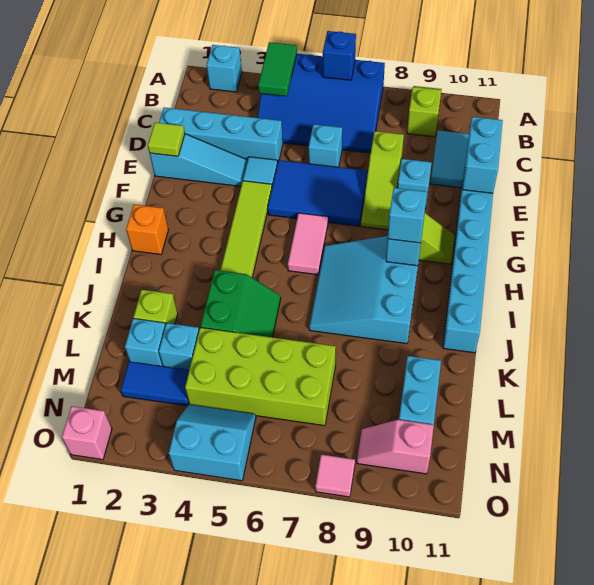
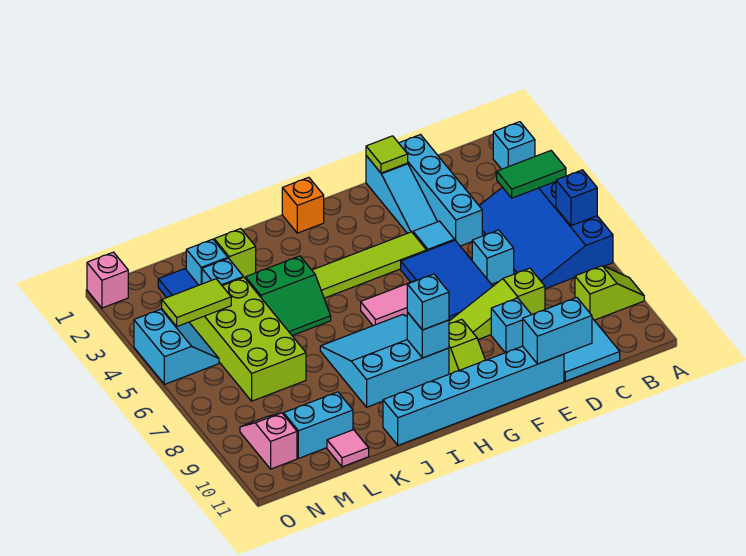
none -> lime 1x2 tile [162,279,231,326]
pink 1x1 tile [315,455,355,497] -> pink 1x1 tile moved to [327,430,369,467]

